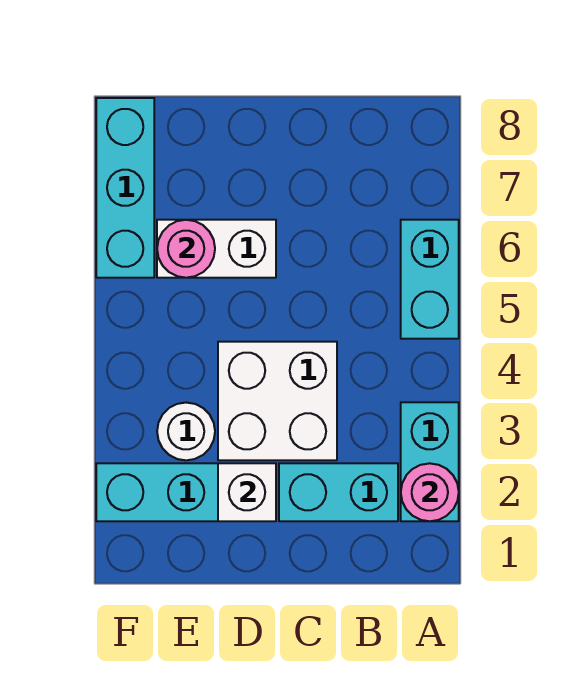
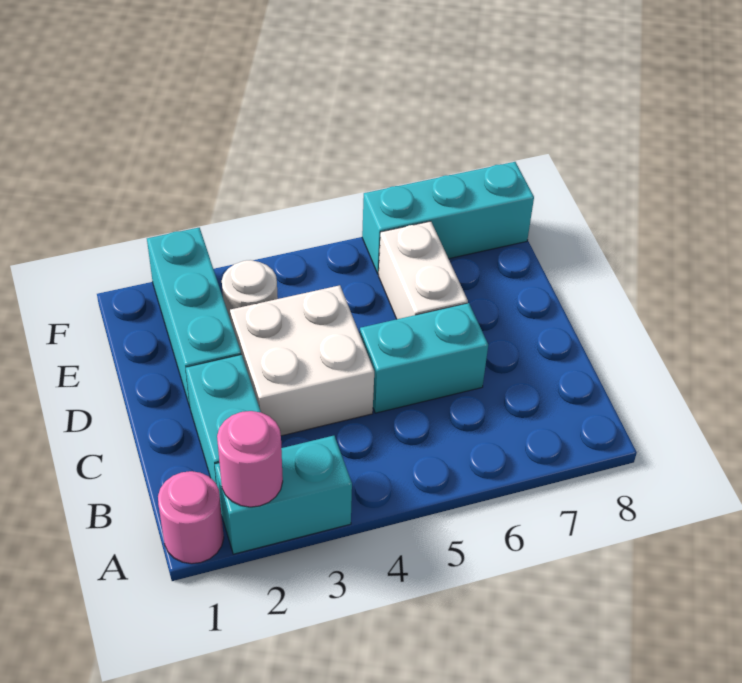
cyan 1x2 brick [401,220,459,339] -> cyan 1x2 brick moved to [360,303,488,413]
white 1x1 brick [218,463,276,521] -> none
pink 1x1 round brick [157,220,215,278] -> pink 1x1 round brick moved to [158,471,224,564]

